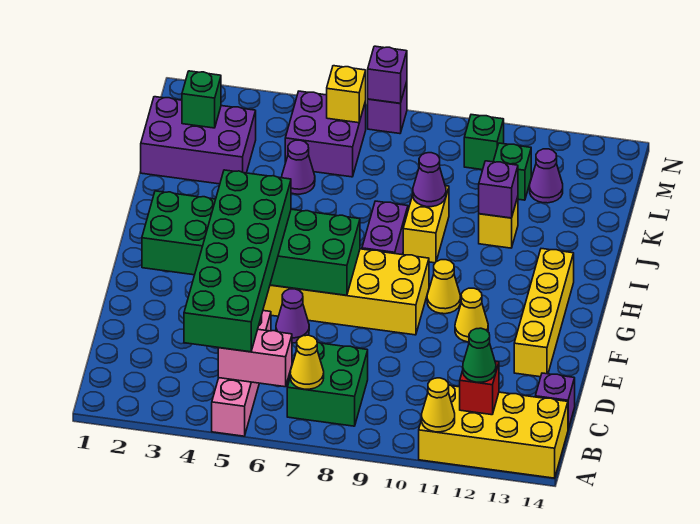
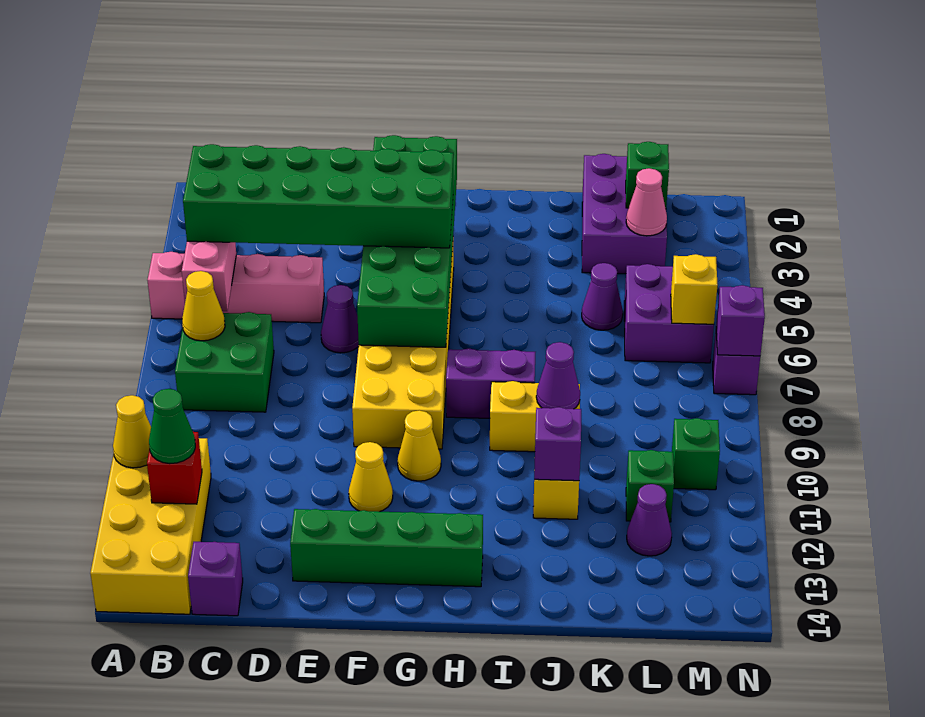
yellow 1x4 brick [514,249,574,377] -> green 1x4 brick [290,509,483,587]
none -> pink 1x1 cone [626,168,667,236]

